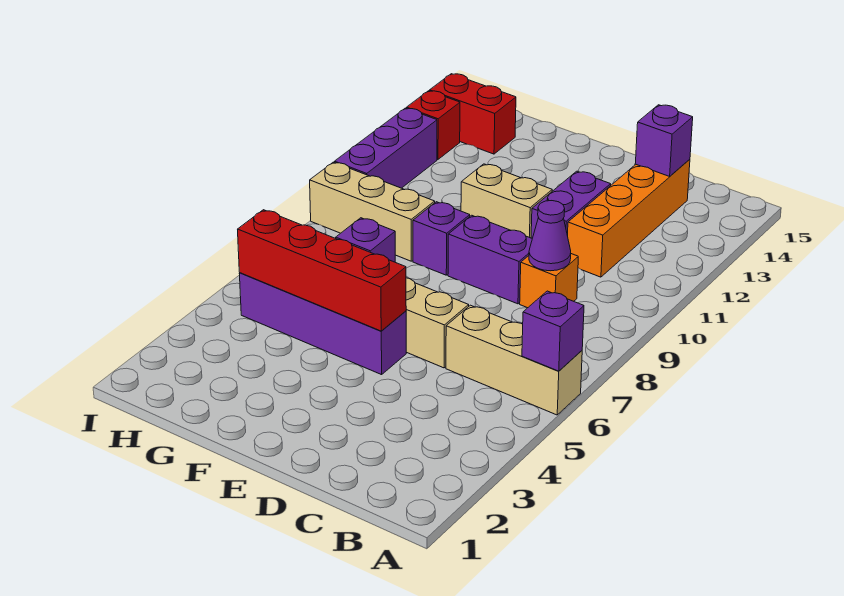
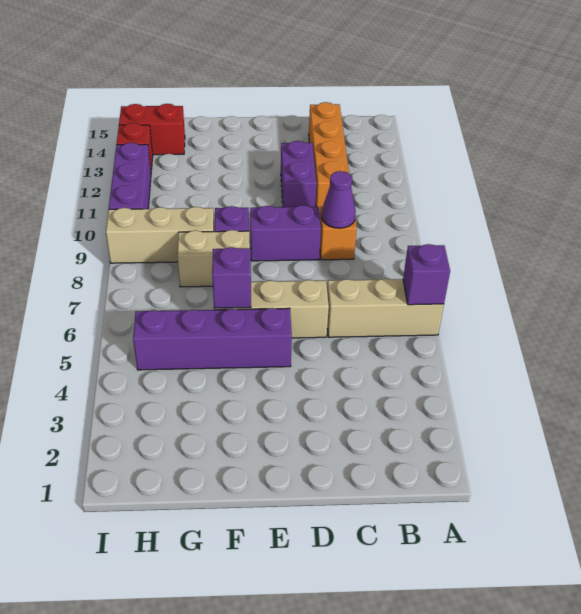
purple 1x1 brick [635,105,693,176] -> none
red 1x4 brick [238,210,406,331] -> none
tan 1x2 brick [461,164,552,238] -> tan 1x2 brick moved to [177,230,250,287]

